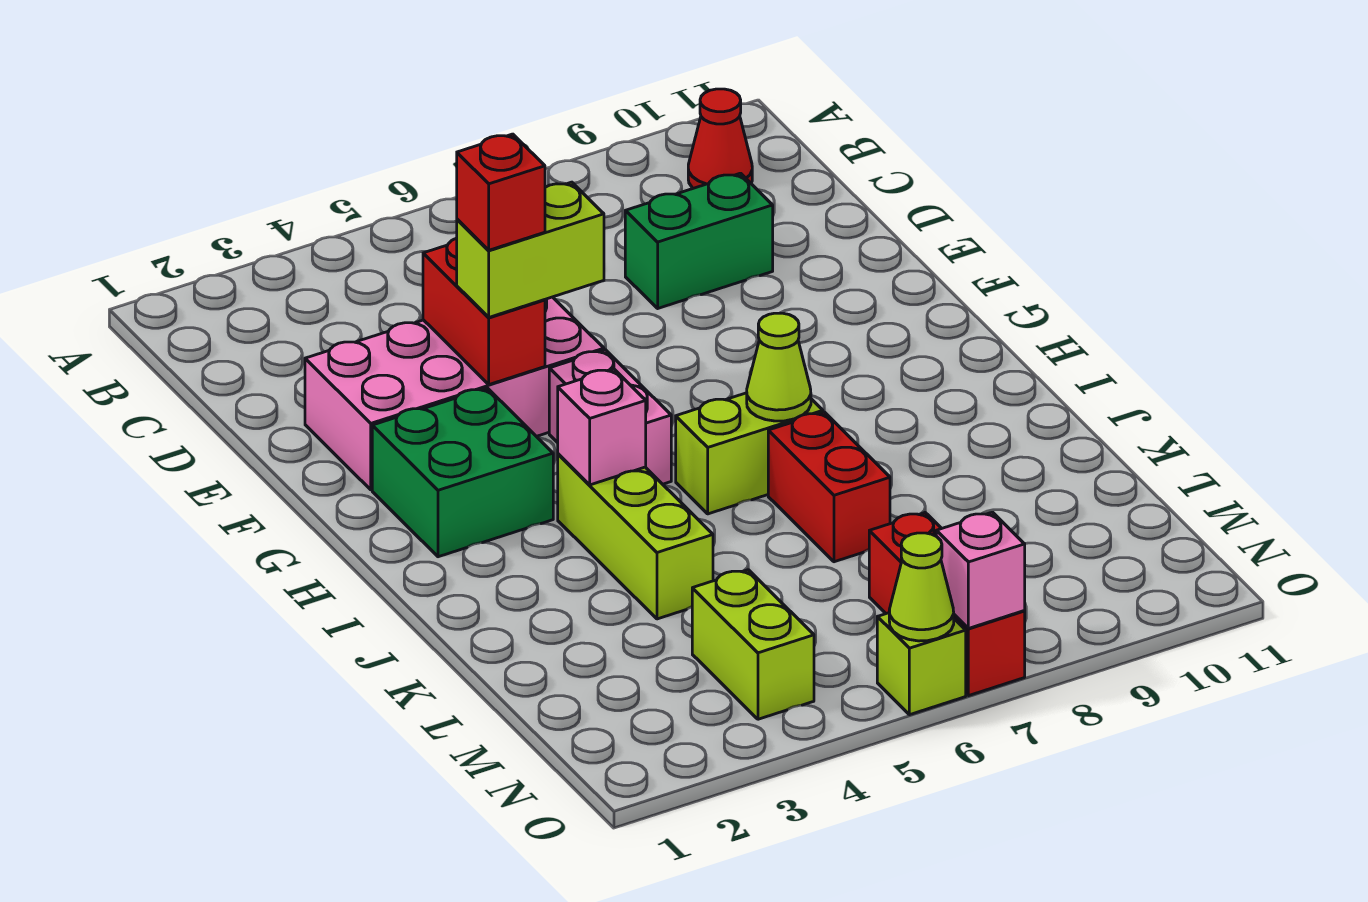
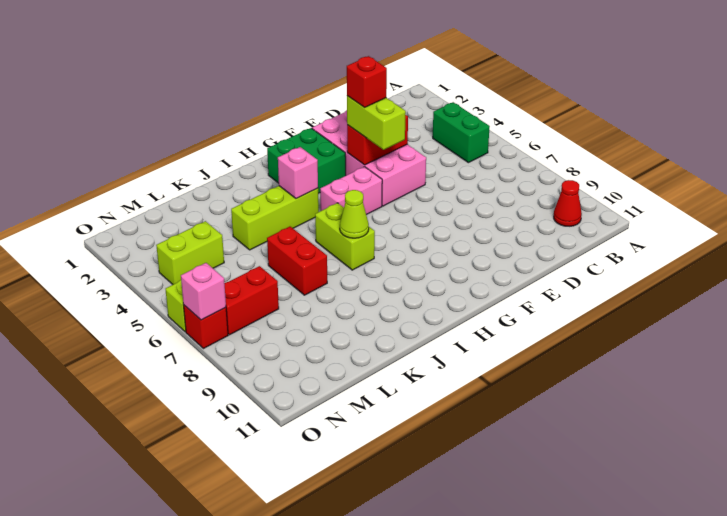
green 1x2 brick [625,173,773,308] -> green 1x2 brick moved to [433,102,490,163]
red 1x2 brick [768,412,890,562] -> red 1x2 brick turned to [267,227,327,295]
lime 1x1 cone [889,533,954,641] -> none

